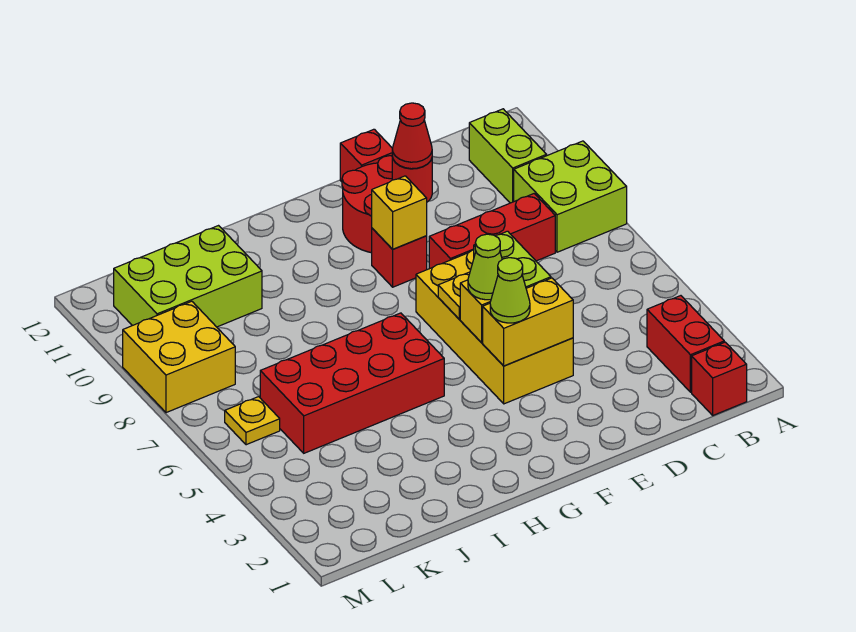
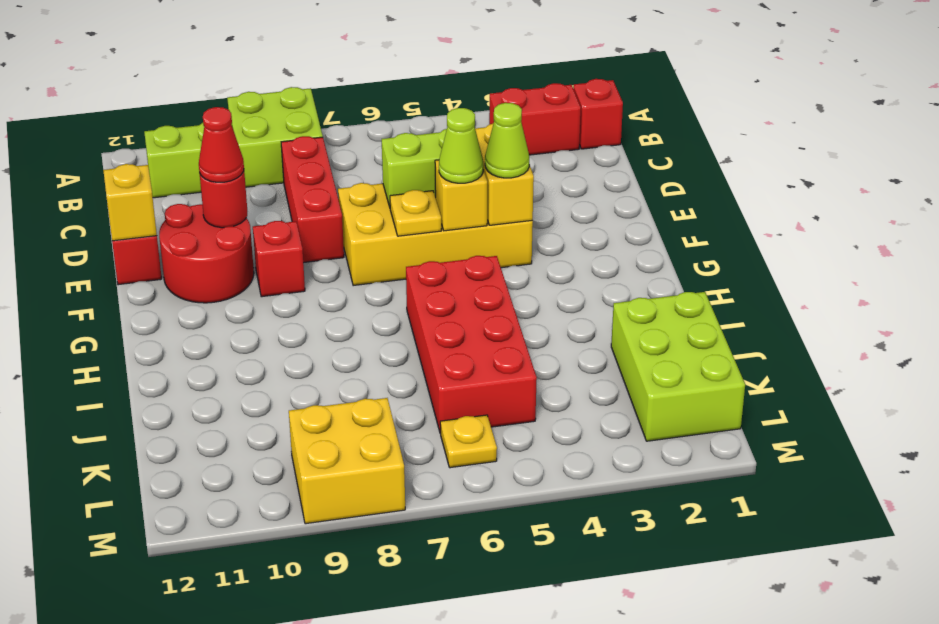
yellow 1x1 brick [372,176,427,249] -> yellow 1x1 brick moved to [103,164,157,241]
lime 2x3 brick [114,226,262,327] -> lime 2x3 brick moved to [611,292,745,441]

